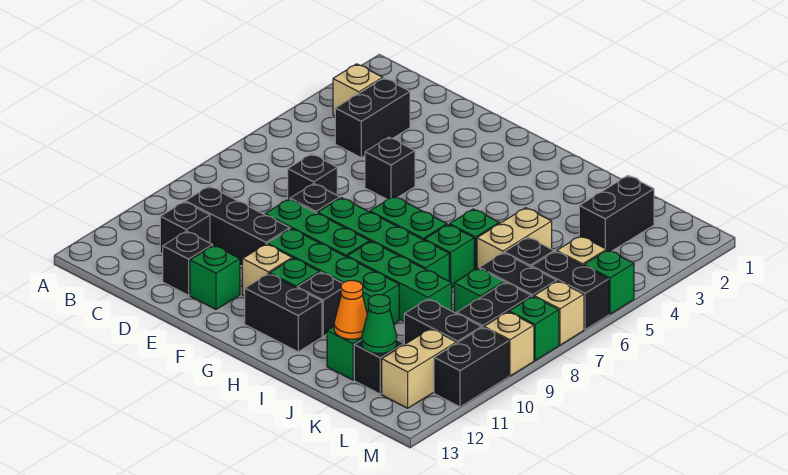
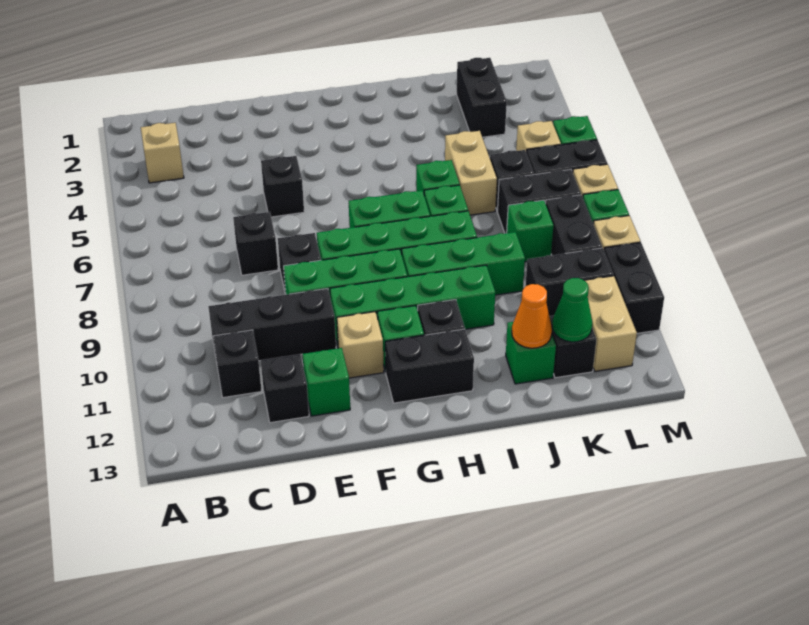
black 1x2 brick [335,78,410,158] -> none

